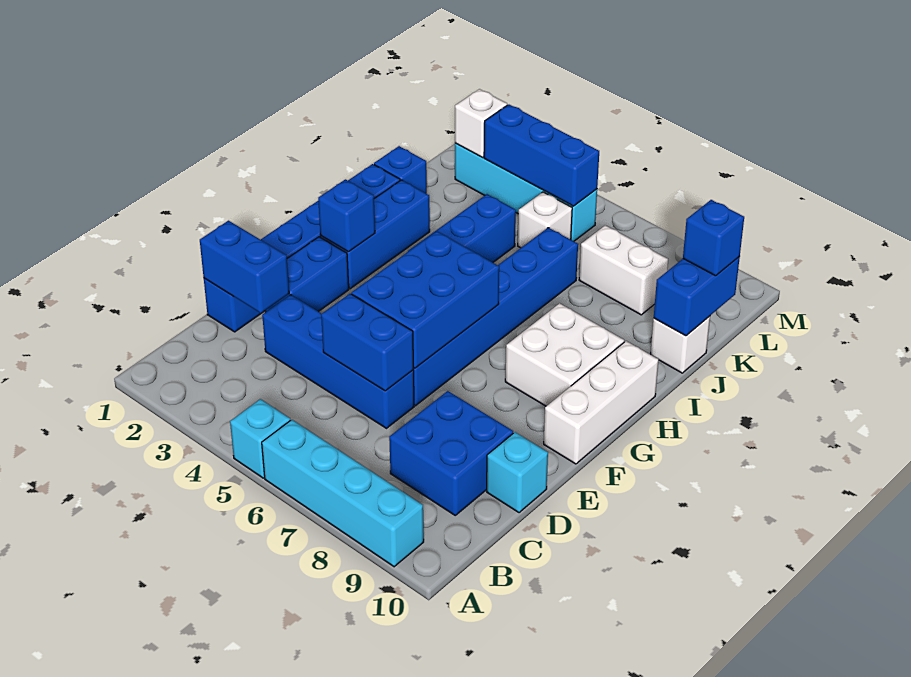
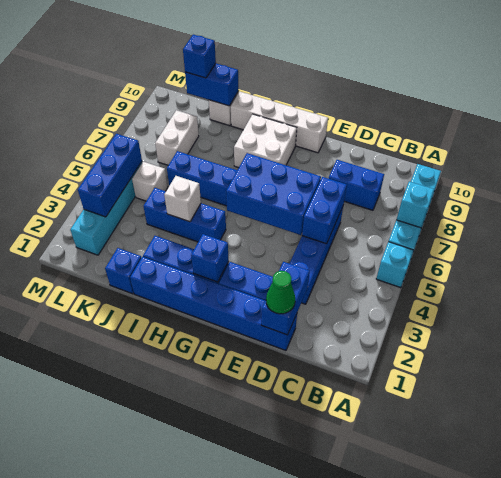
blue 2x2 brick [389,391,513,515] -> blue 1x2 brick [329,160,384,210]
none -> green 1x1 cone [266,271,295,314]
cyan 1x1 brick [487,432,548,513] -> cyan 1x1 brick moved to [397,182,434,228]
white 1x3 brick [544,341,659,464] -> white 1x4 brick [231,92,328,153]
white 1x1 brick [455,89,507,158] -> white 1x1 brick moved to [164,176,201,222]

